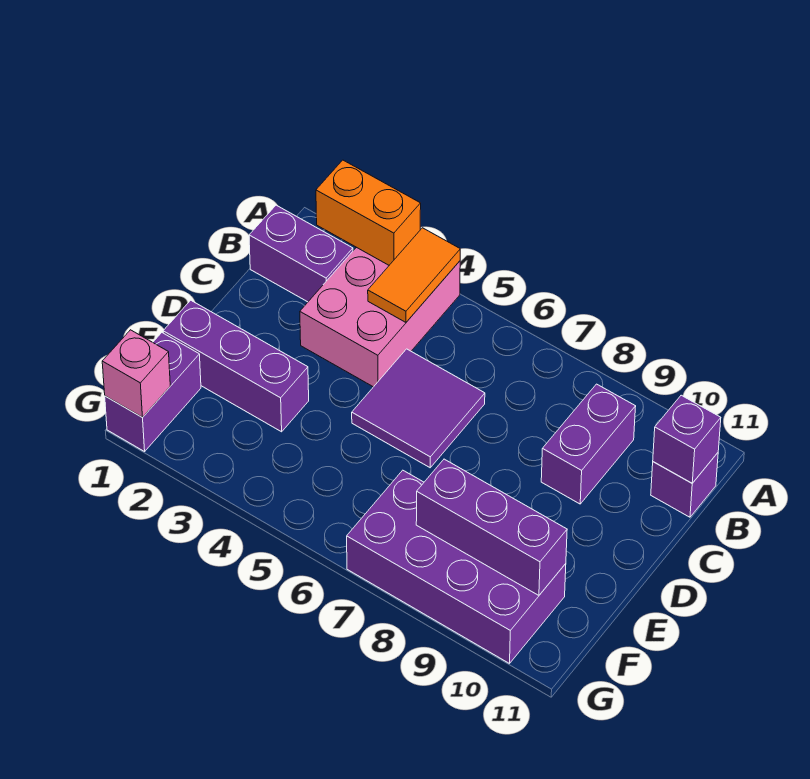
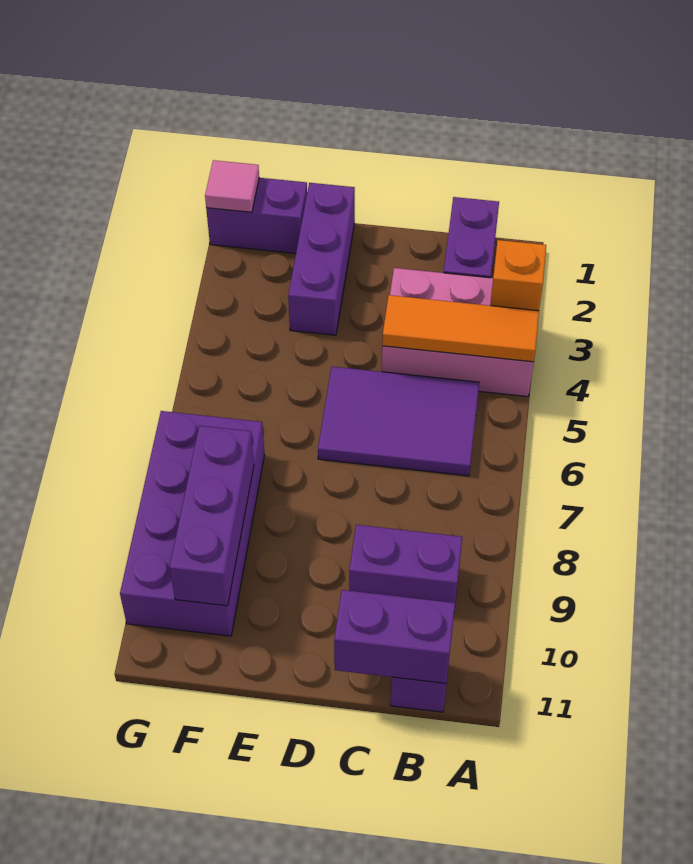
orange 1x2 brick [316,160,421,265] -> orange 1x1 brick [490,240,546,311]
orange 1x2 tile [368,228,460,322] -> orange 1x3 tile [382,295,539,362]
purple 1x1 brick [653,395,721,483] -> purple 1x2 brick [334,590,455,683]
purple 2x2 tile [352,349,485,468] -> purple 2x3 tile [318,367,479,476]
pink 1x1 brick [102,330,170,417] -> pink 1x1 tile [205,160,259,212]

